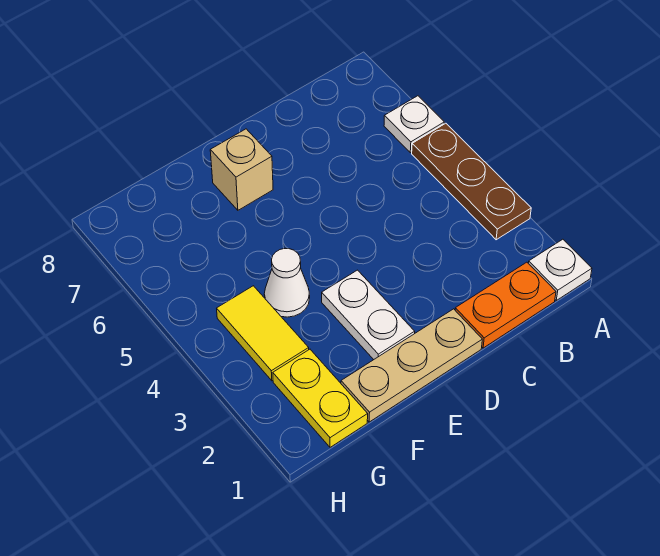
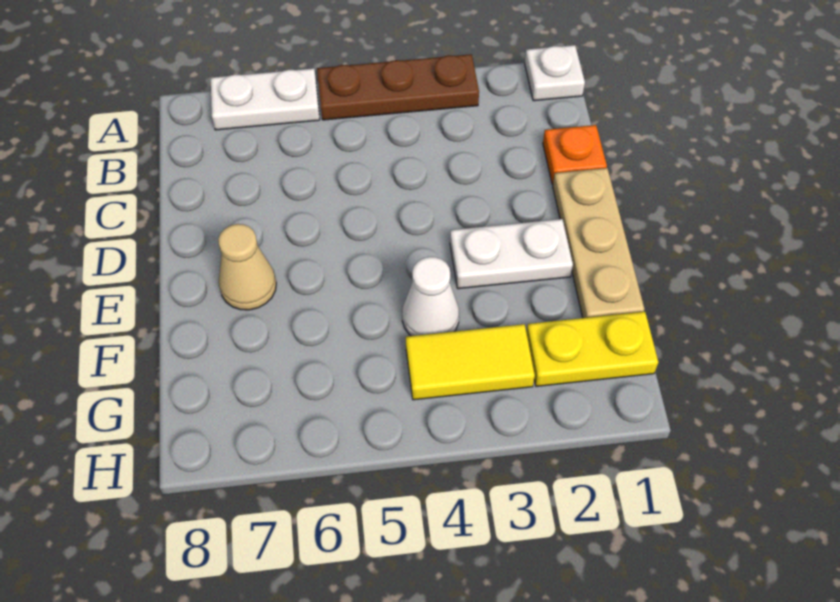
white 1x1 plate [384,96,444,153] -> white 1x2 plate [211,68,320,130]
orange 1x2 plate [455,262,556,348] -> orange 1x1 plate [543,125,607,184]
tan 1x1 brick [210,129,273,210] -> tan 1x1 cone [218,224,276,310]

